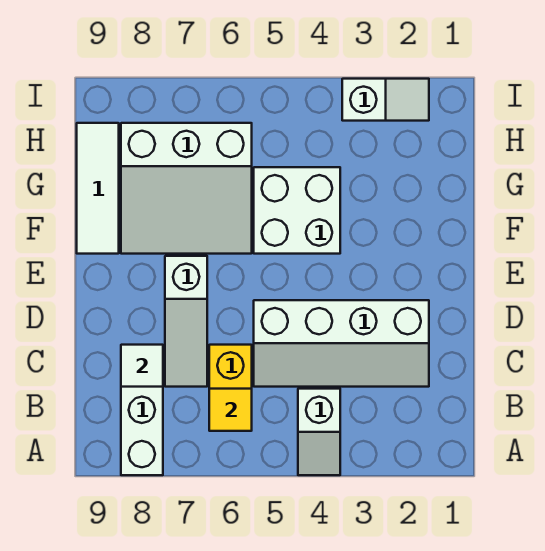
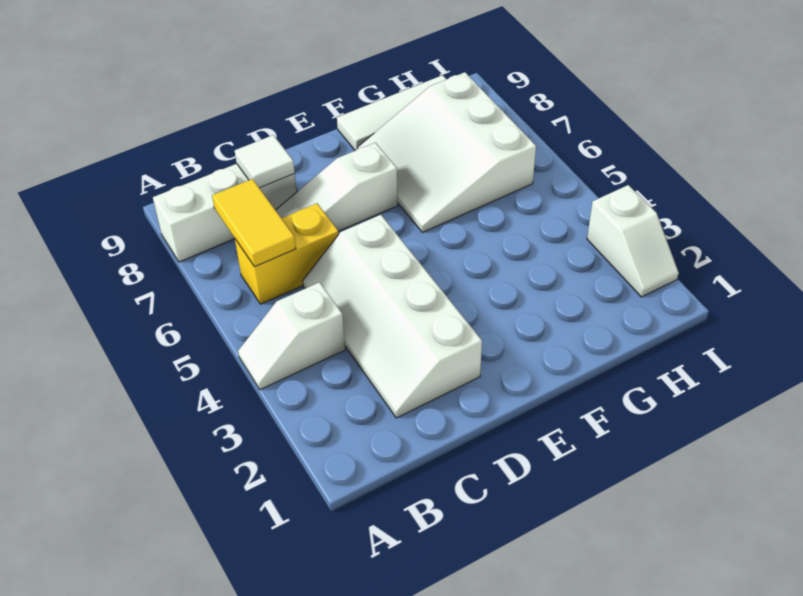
yellow 1x1 tile [209,389,252,431] -> yellow 1x2 tile [212,179,296,267]
white 2x2 brick [254,167,340,254] -> none

